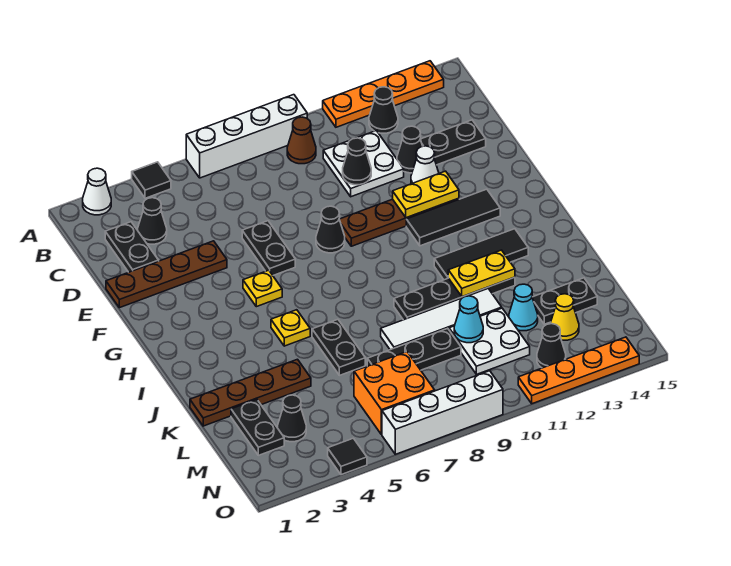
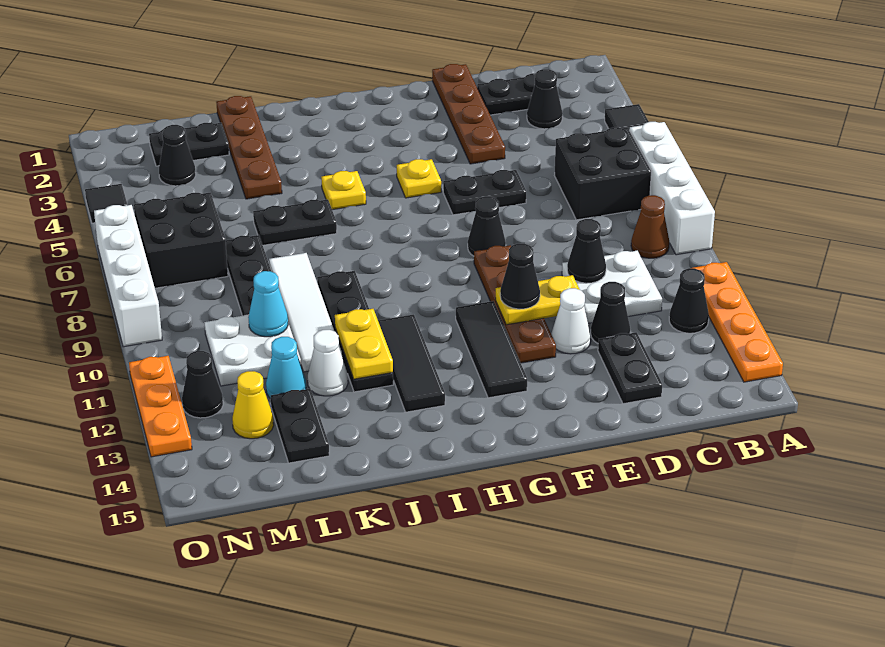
white 1x1 cone [83,168,111,215] -> white 1x1 cone moved to [308,330,348,396]
none -> black 2x2 brick [555,127,651,220]
yellow 1x2 plate [393,171,459,218] -> yellow 1x2 plate turned to [496,275,580,325]
none -> black 1x1 cone [500,244,540,309]
orange 2x2 brick [354,352,435,435] -> black 2x2 brick [134,193,228,288]
orange 1x4 plate [518,337,639,404] -> orange 1x3 plate [129,356,192,457]

